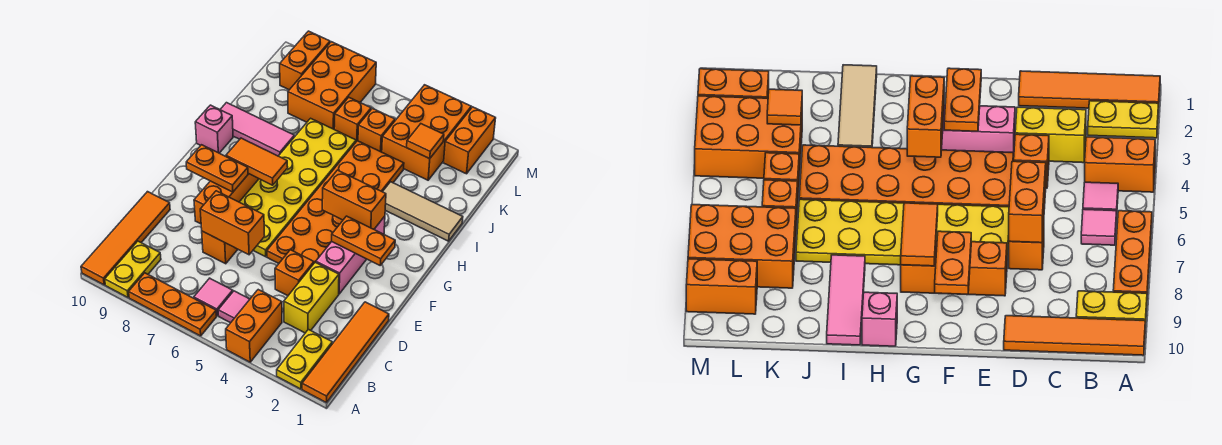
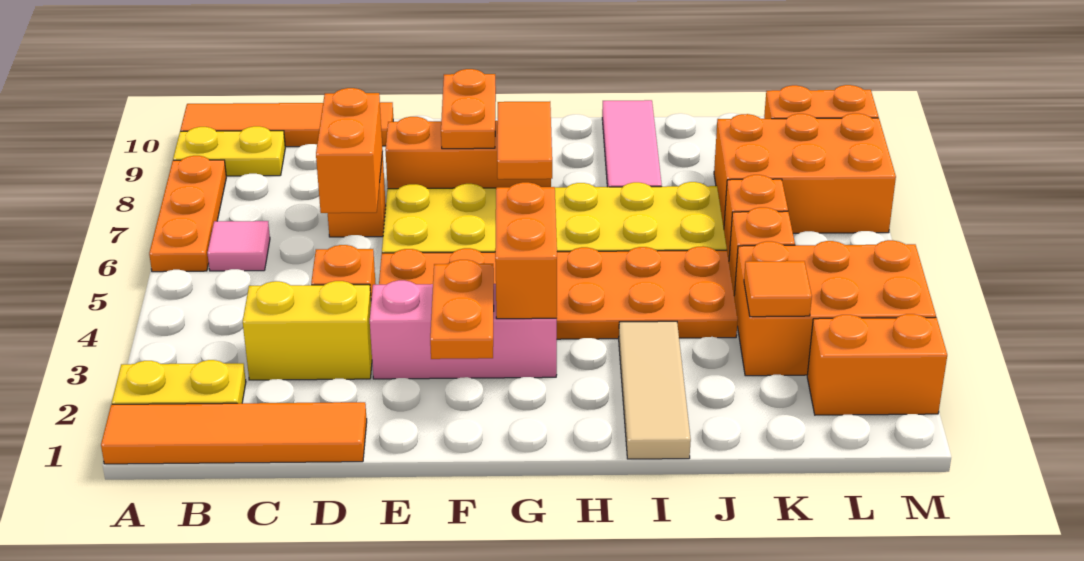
orange 1x2 brick [226,290,282,362] -> none
pink 1x1 tile [218,291,250,323] -> none
pink 1x1 brick [195,105,233,153] -> none

